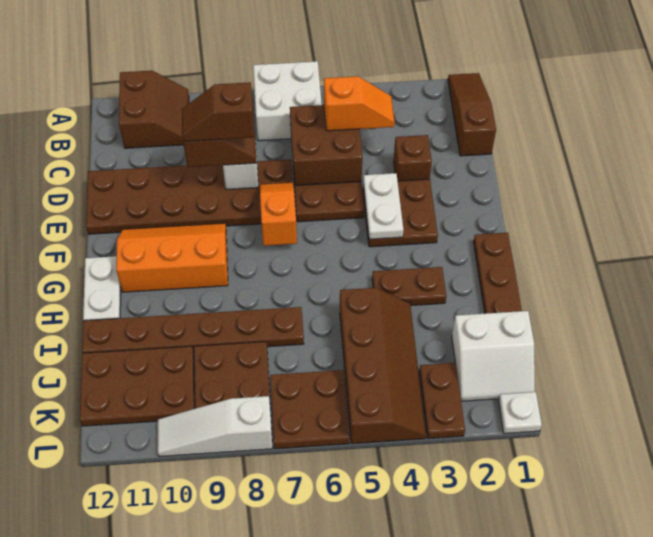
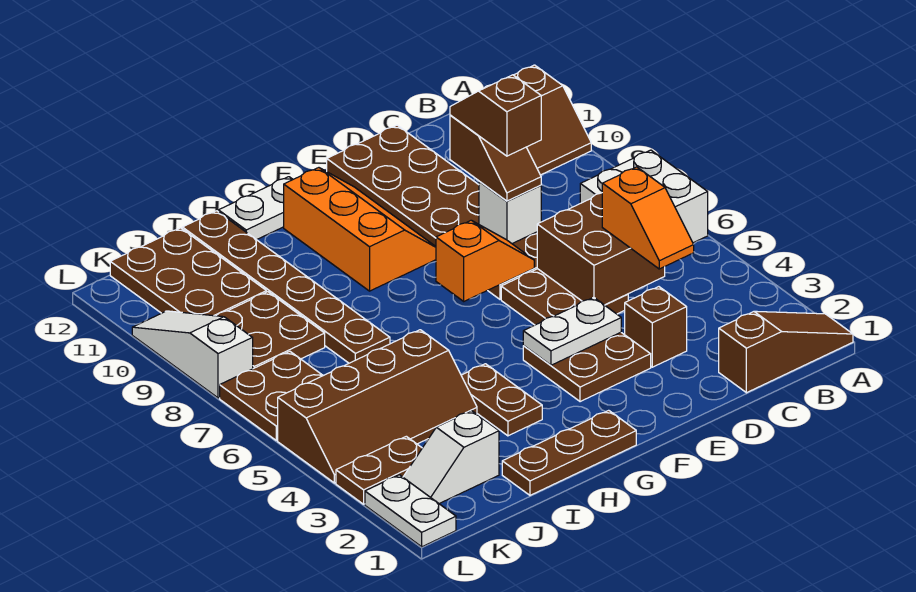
white 2x2 slope [452,311,535,401] -> white 1x2 slope [403,411,499,504]
white 1x1 plate [498,392,542,434] -> white 1x2 plate [365,475,456,547]

